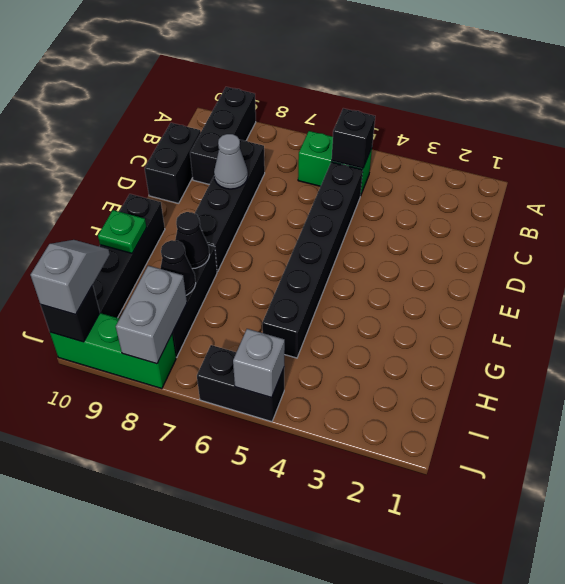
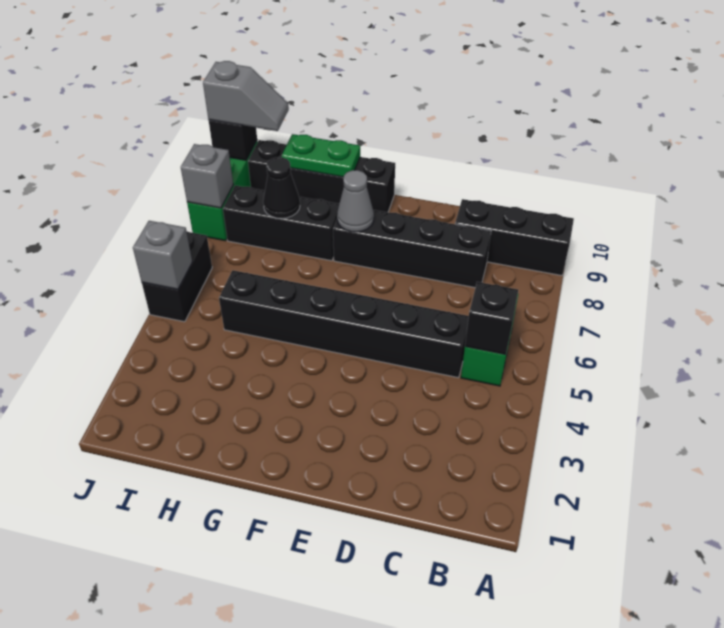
black 1x2 brick [145,123,201,203] -> none
grey 1x1 cone [214,134,248,189] -> grey 1x1 cone moved to [337,170,374,232]
black 1x1 cone [175,212,210,269] -> none
green 1x1 plate [98,210,146,253] -> green 1x2 plate [282,134,360,177]
grey 1x2 brick [116,266,187,364] -> grey 1x1 brick [181,144,233,208]

